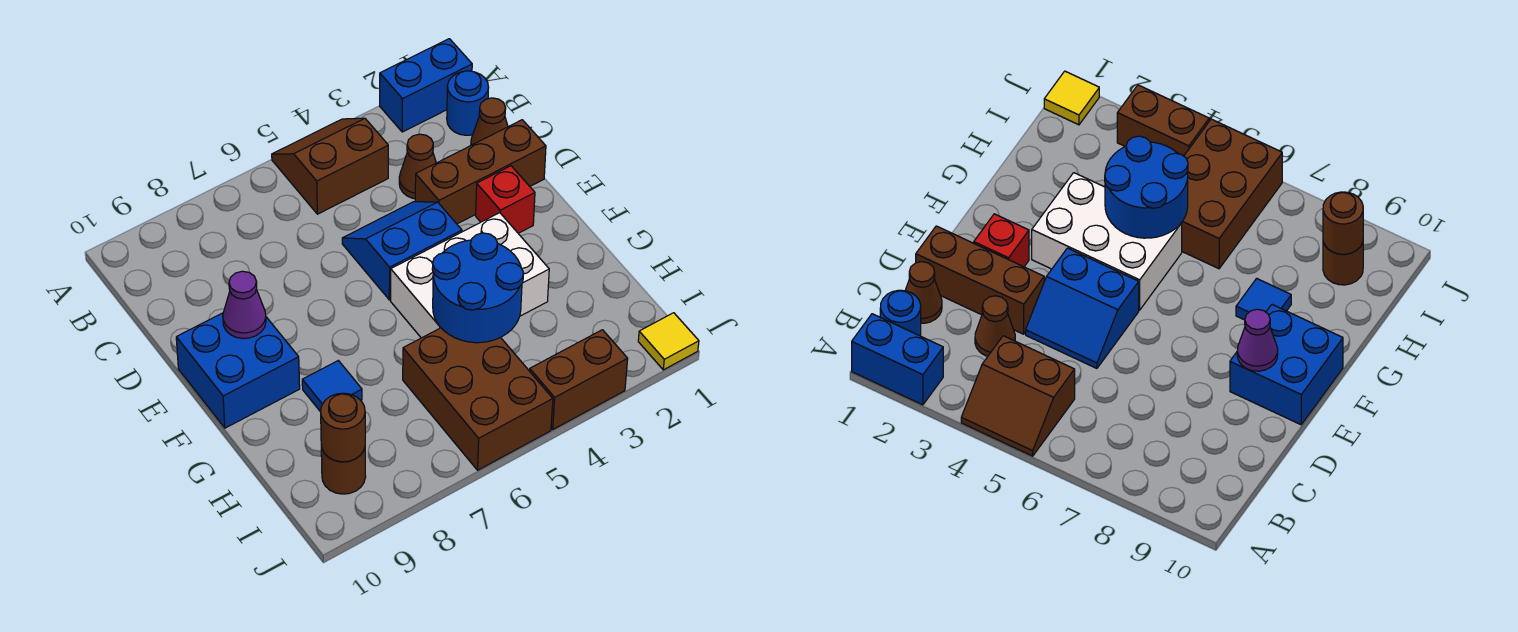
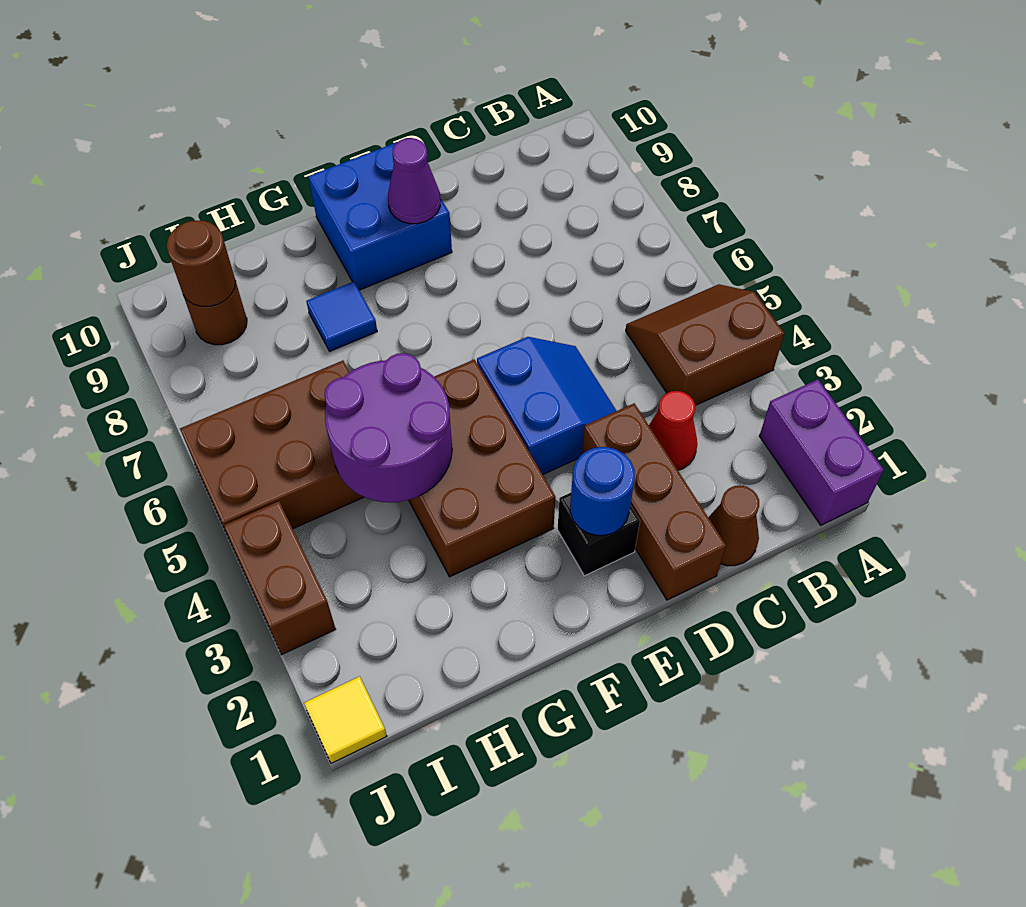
blue 1x2 brick [380,39,472,132] -> purple 1x2 brick [759,379,884,525]
brown 2x2 slope [272,118,388,214] -> brown 2x2 slope turned to [626,284,785,406]
blue 1x1 round brick [447,71,489,135] -> blue 1x1 round brick moved to [570,447,635,535]
brown 1x1 cone [399,134,436,199] -> red 1x1 cone [649,391,697,470]
red 1x1 brick [476,166,535,233] -> black 1x1 brick [557,493,640,576]
white 2x3 brick [391,213,549,338] -> brown 2x3 brick [409,360,555,577]
blue 2x2 round brick [432,233,523,343] -> purple 2x2 round brick [324,353,452,503]

